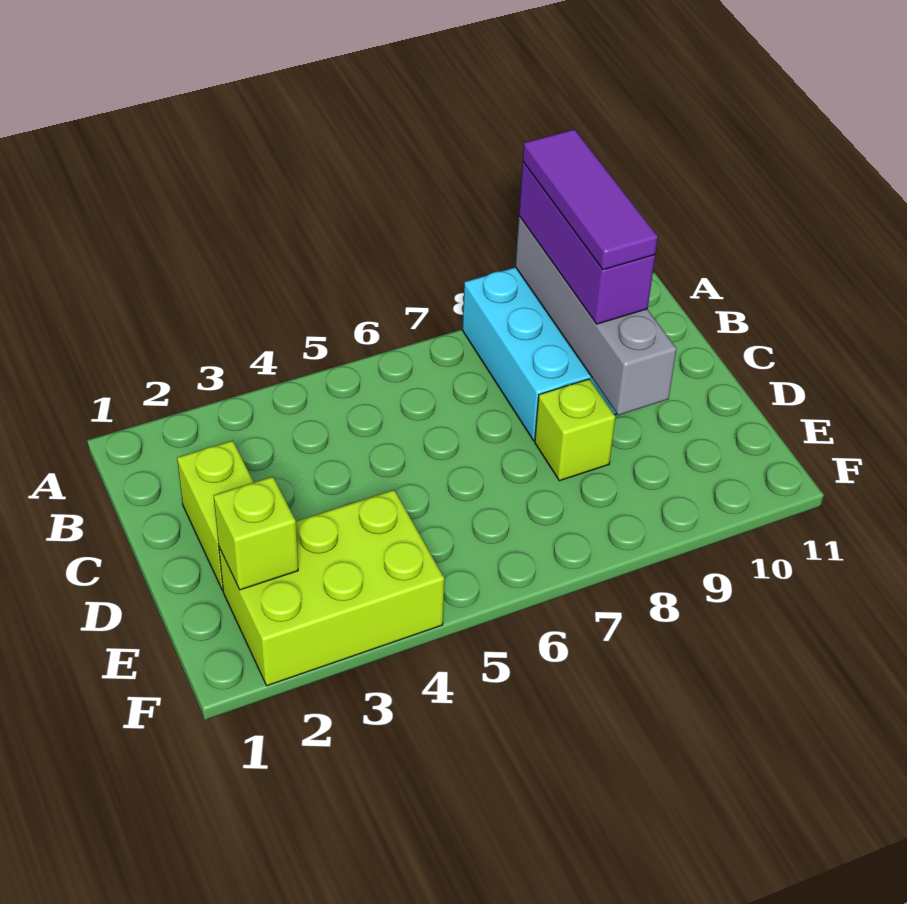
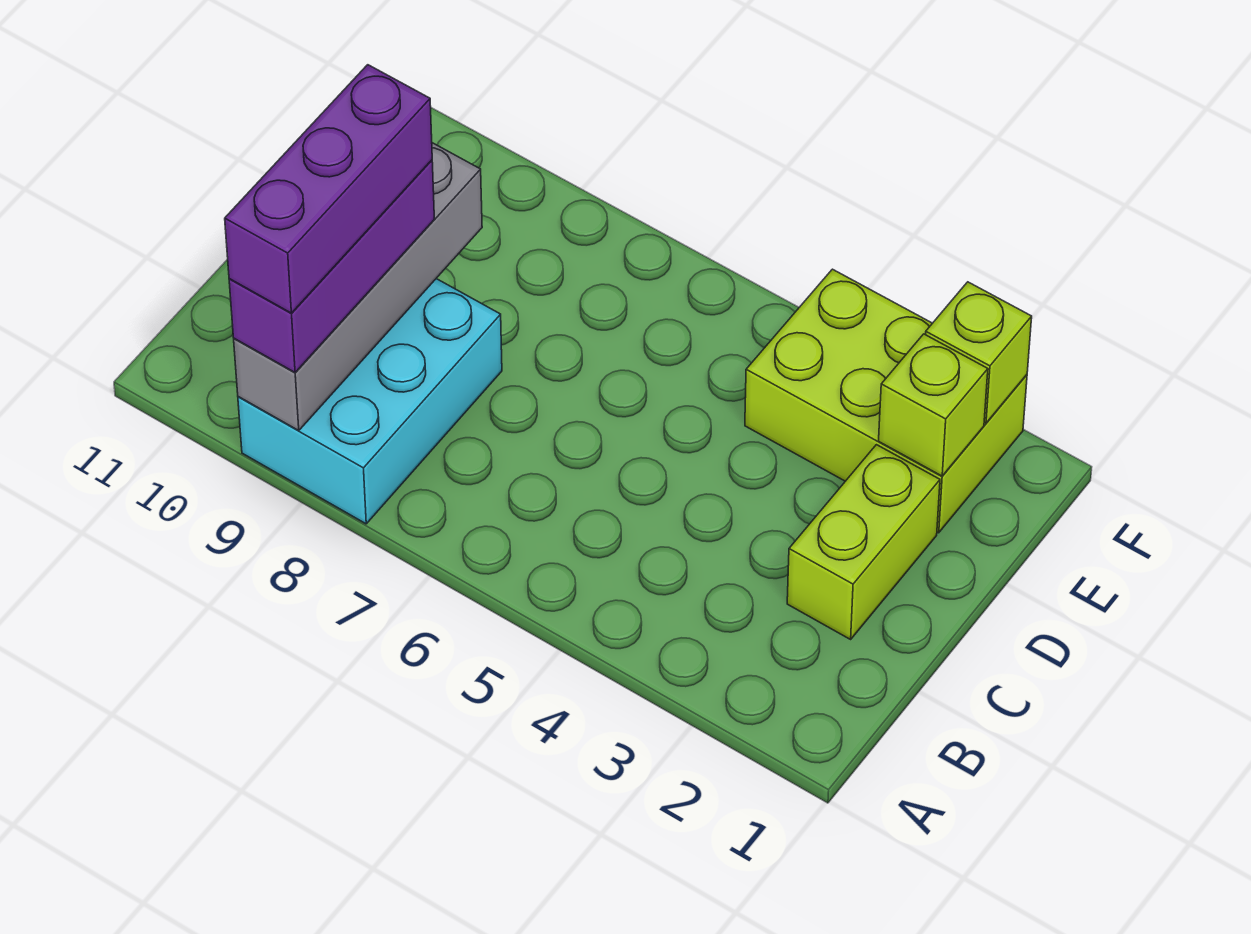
purple 1x3 tile [523,129,658,270] -> purple 1x3 brick [225,65,432,313]
lime 1x1 brick [535,379,615,481] -> lime 1x1 brick moved to [926,282,1032,423]

